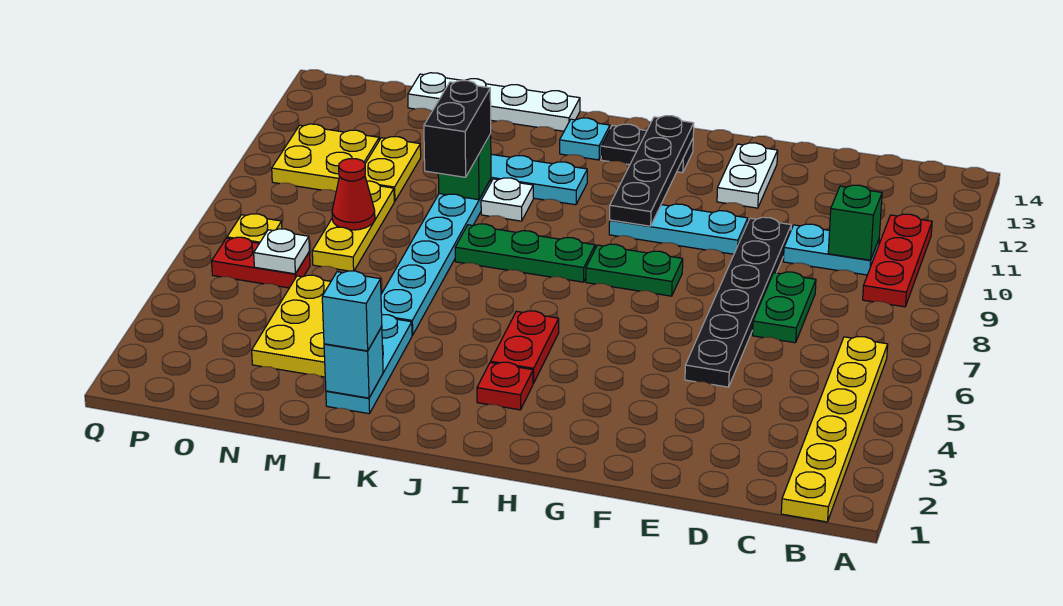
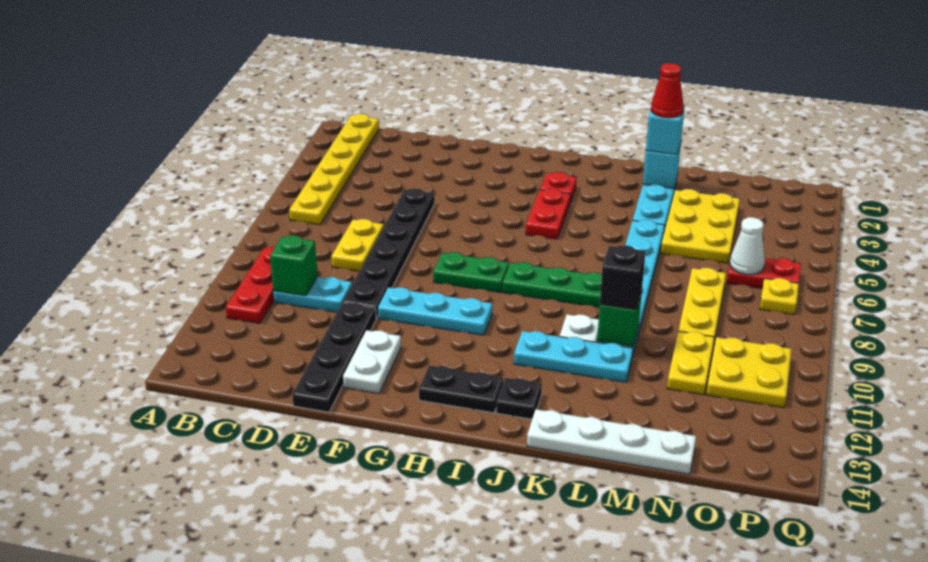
green 1x2 plate [753,272,816,343] -> yellow 1x2 plate [331,219,384,271]
black 1x4 plate [610,116,694,226] -> black 1x4 plate moved to [292,303,376,412]
cyan 1x1 plate [560,118,610,160] -> black 1x1 plate [496,378,542,419]
black 1x2 brick [424,81,491,177] -> black 1x1 brick [600,245,645,310]
red 1x1 cone [332,159,375,230] -> red 1x1 cone moved to [651,63,684,118]
white 1x1 plate [254,229,309,274] -> white 1x1 cone [730,217,765,275]

